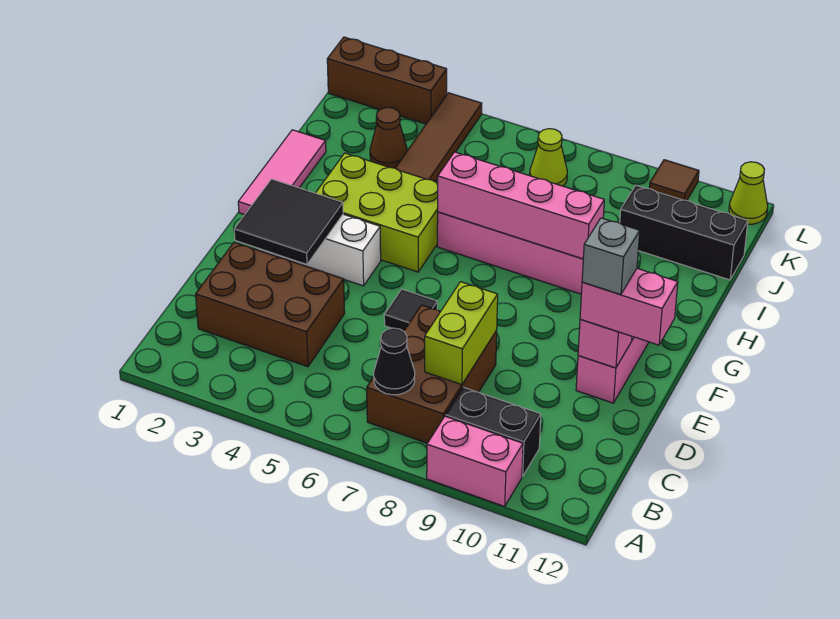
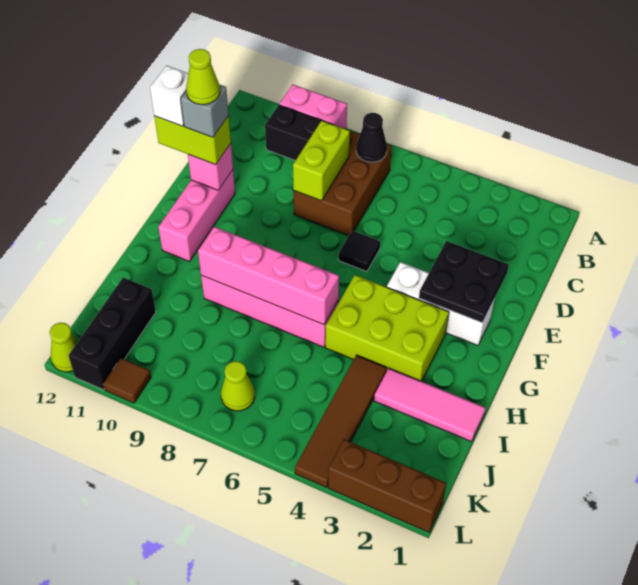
brown 2x3 brick [196,242,345,367] -> none
black 2x2 tile [234,179,343,264] -> black 2x2 plate [419,241,509,323]
pink 1x2 brick [580,268,678,345] -> lime 1x2 brick [154,116,231,165]
none -> lime 1x1 cone [186,49,220,105]
none -> white 1x1 brick [150,66,188,126]
pink 1x3 tile [238,130,326,215] -> pink 1x3 tile turned to [374,368,486,441]
brown 1x1 cone [370,107,407,168] -> none
black 1x3 brick [620,185,748,280] -> black 1x3 brick turned to [69,278,156,390]

